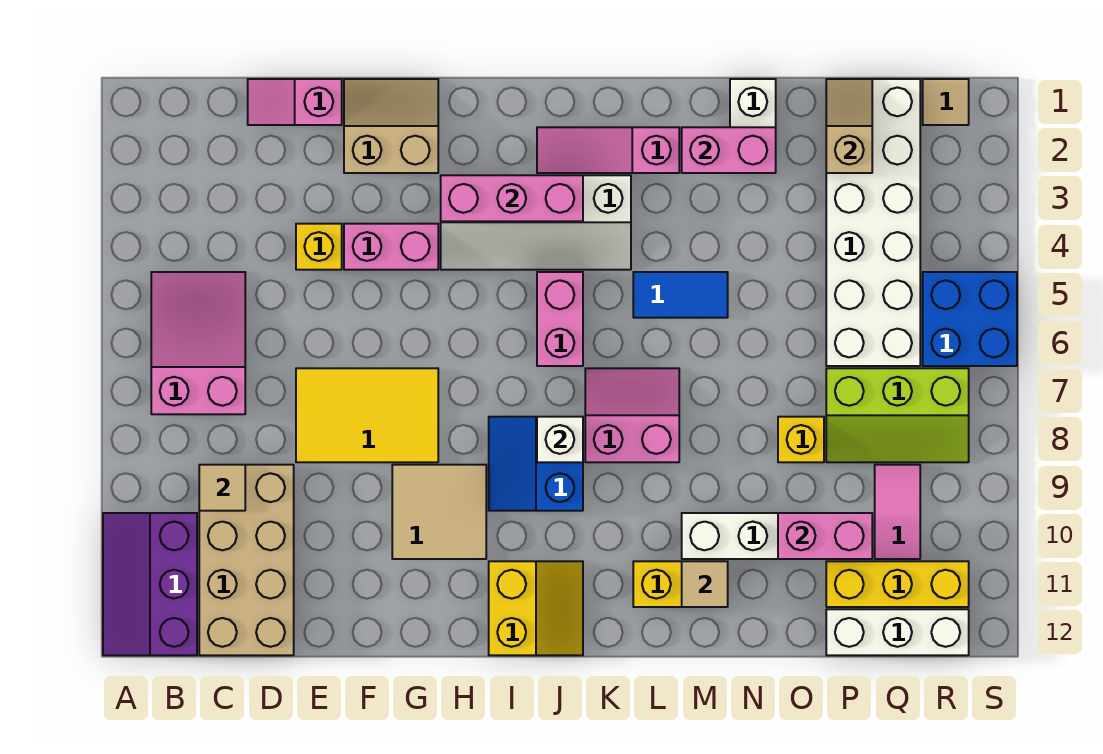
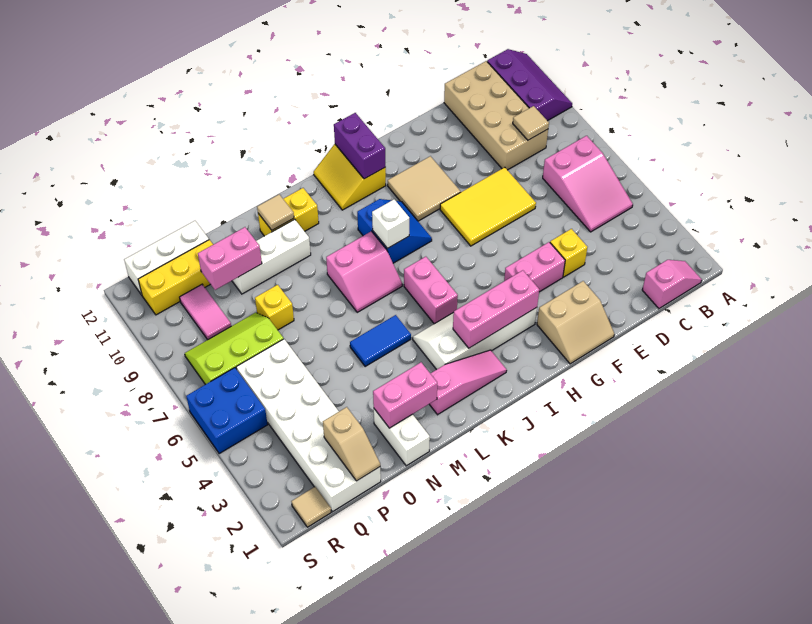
pink 1x2 slope [248,79,342,125] -> pink 1x2 slope moved to [642,260,702,308]
none -> purple 1x2 brick [334,113,386,179]

